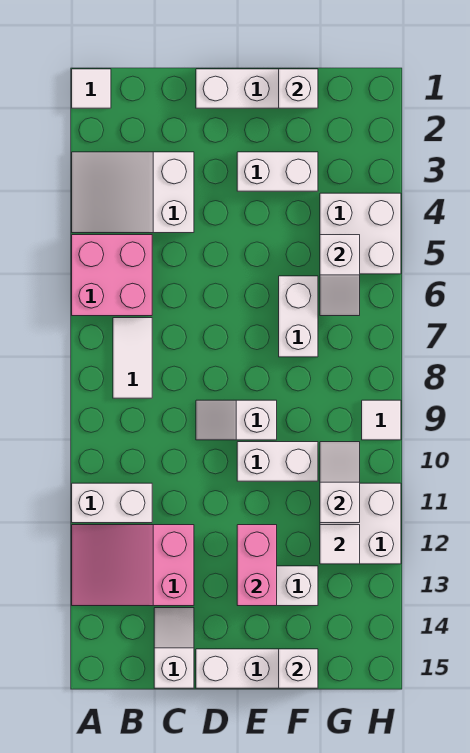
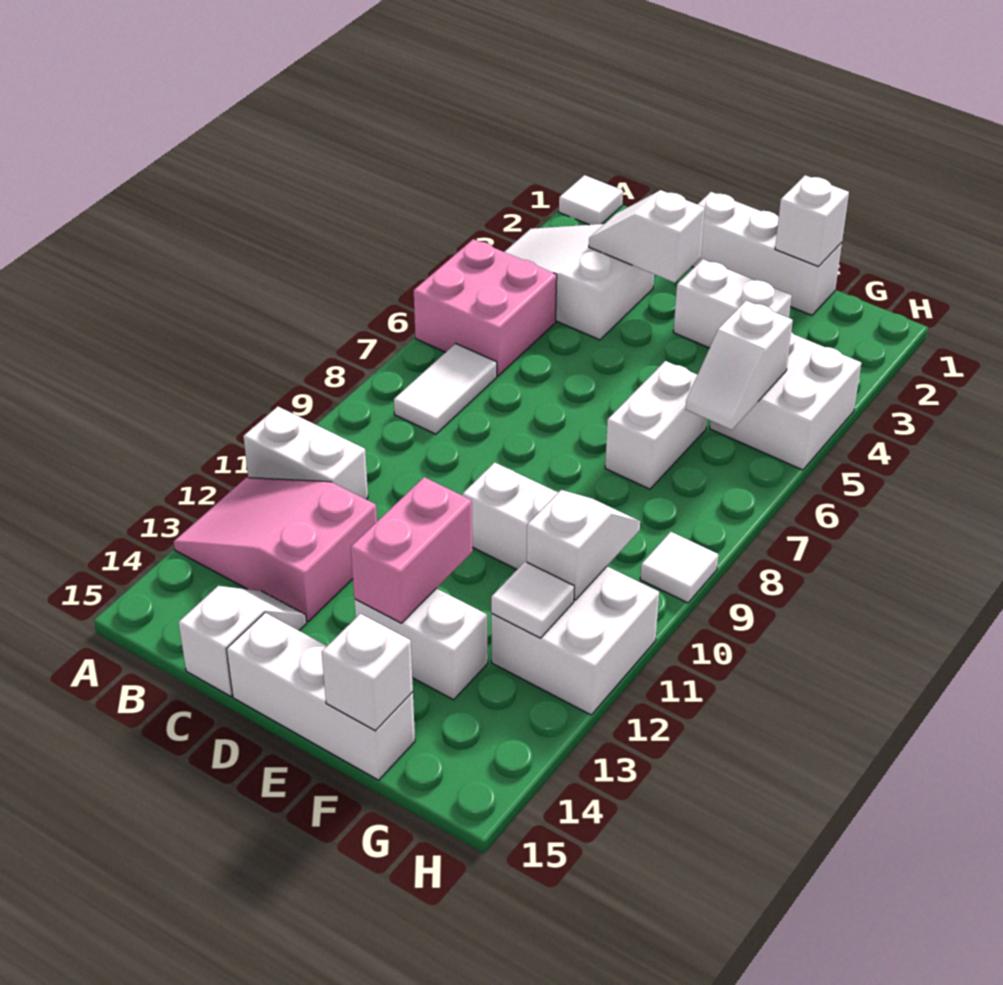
white 1x2 slope [196,400,277,440] -> white 1x2 slope moved to [589,190,705,283]

